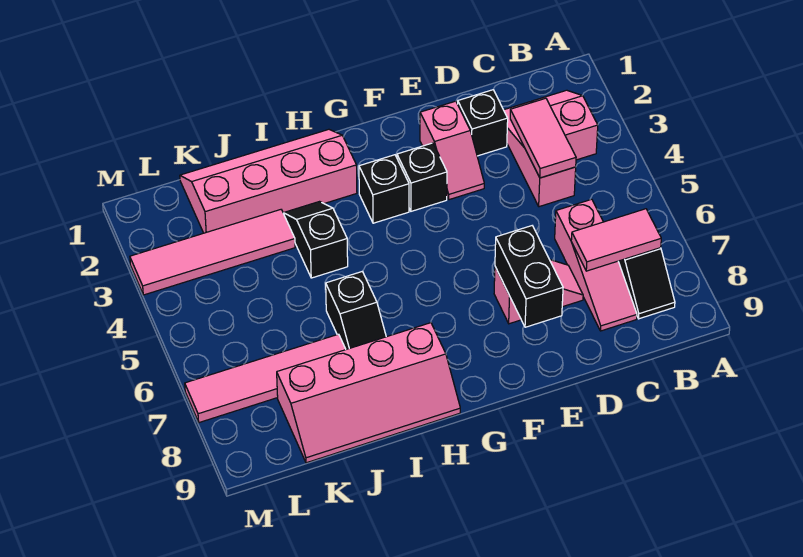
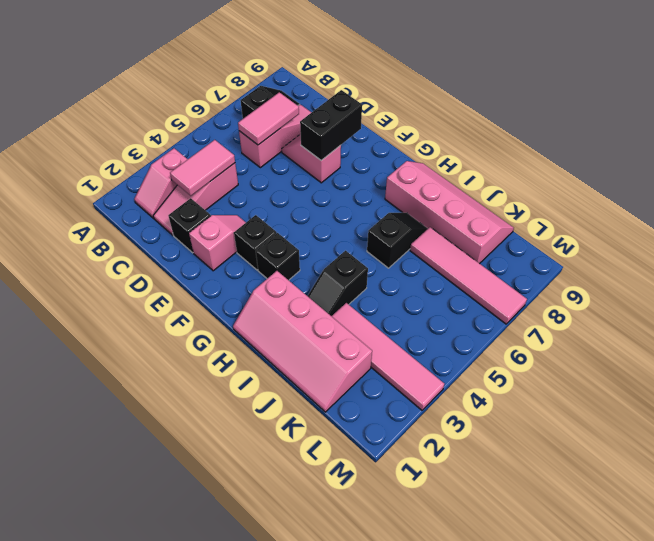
pink 1x2 tile [571,209,661,271] -> pink 1x2 tile turned to [238,92,299,145]

